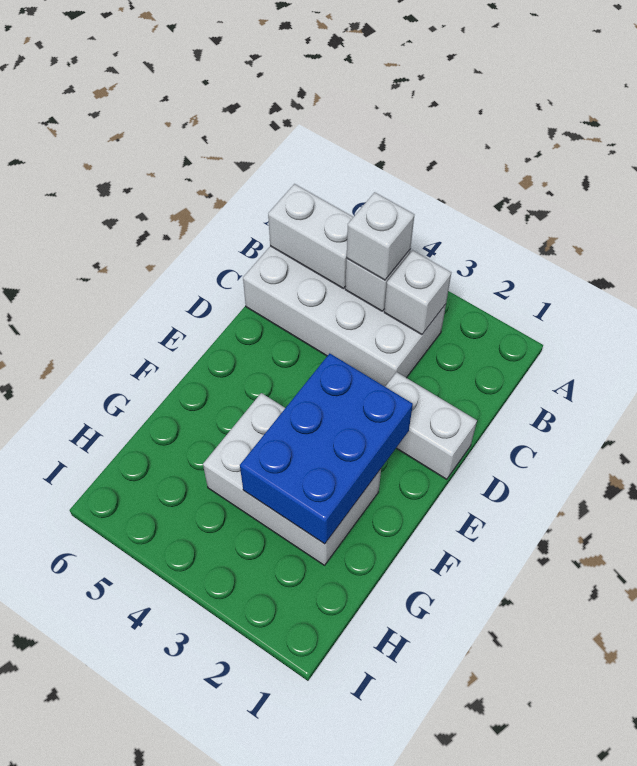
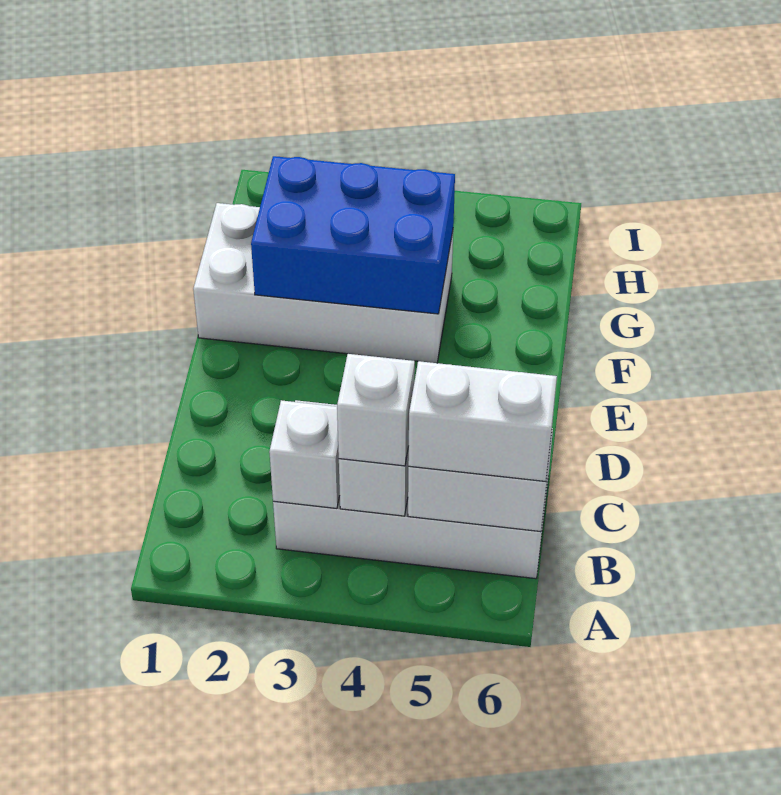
white 1x2 brick [385,372,477,479] -> white 1x2 brick moved to [408,361,557,482]
blue 2x3 brick [240,353,413,544] -> blue 2x3 brick turned to [251,156,455,314]
white 2x3 brick [203,393,381,565] -> white 2x4 brick [193,203,453,363]

